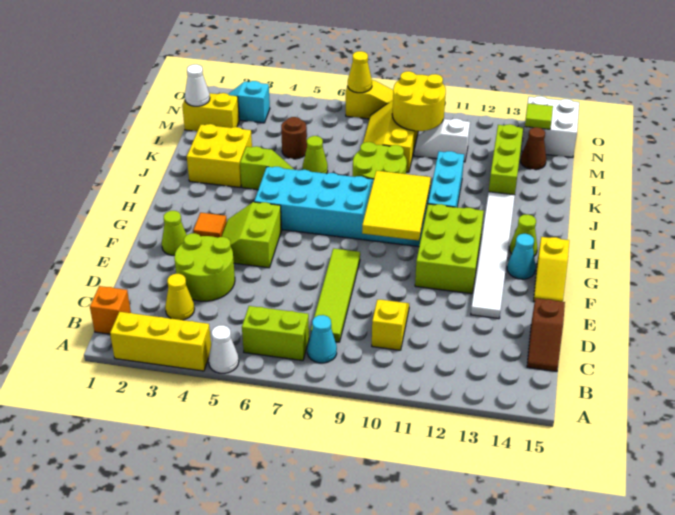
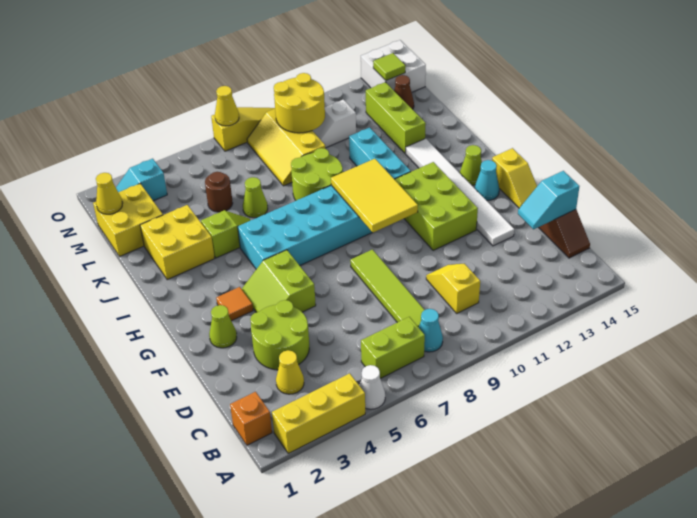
none -> cyan 1x2 slope [518,171,580,229]
yellow 1x2 brick [182,93,239,131] -> yellow 2x2 brick [93,184,163,257]
white 1x1 cone [185,64,210,106] -> yellow 1x1 cone [96,173,123,214]

